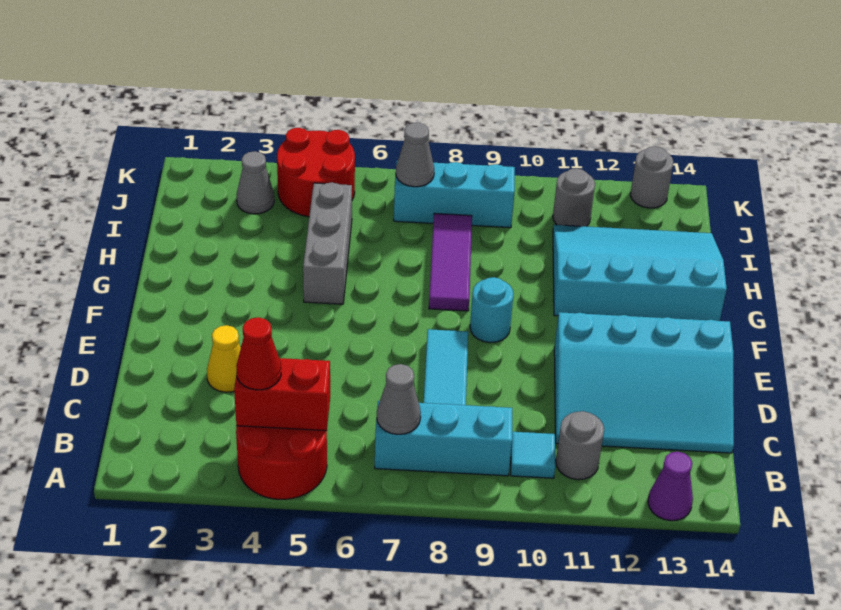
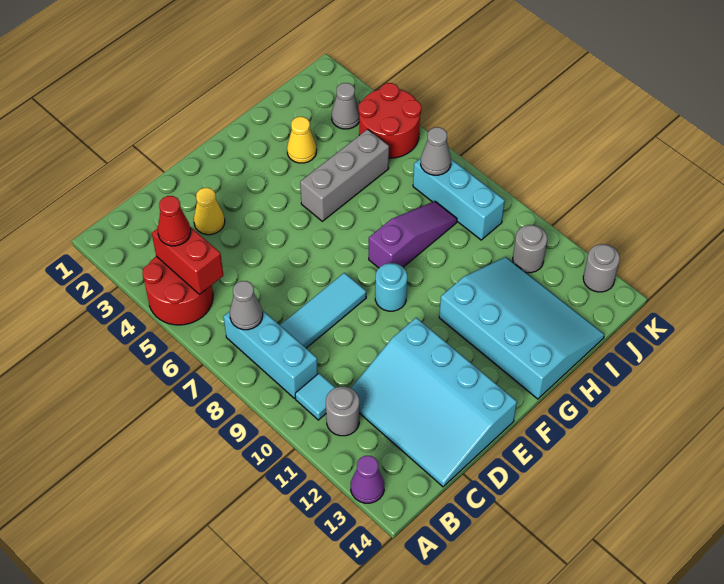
purple 1x3 tile [429,213,472,311] -> purple 1x3 slope [369,201,457,268]
none -> yellow 1x1 cone [287,117,317,163]

